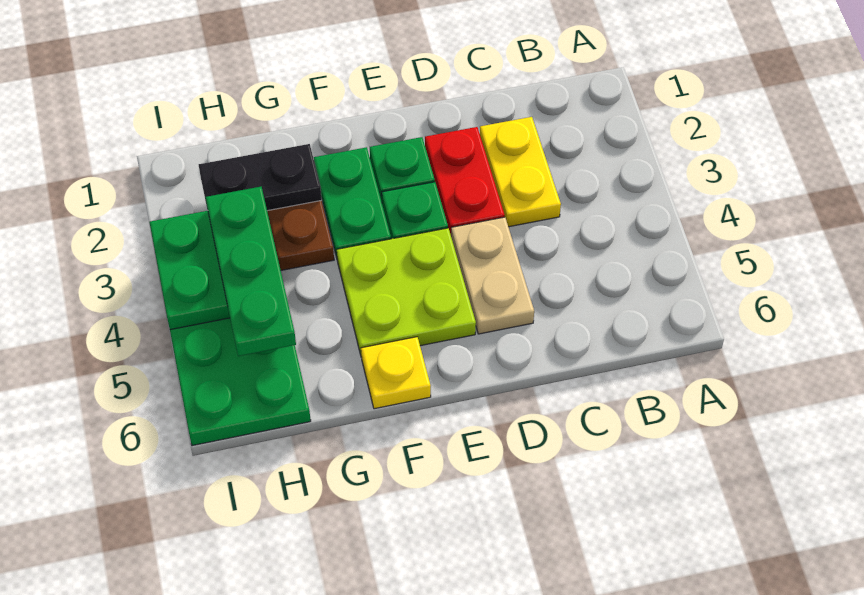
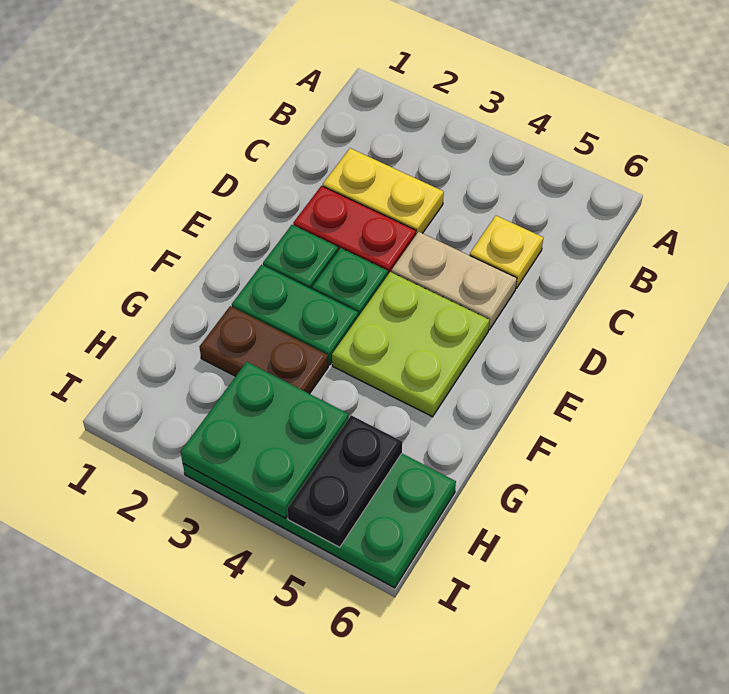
yellow 1x1 plate [361,337,431,409] -> yellow 1x1 plate moved to [470,216,543,288]
black 1x2 plate [199,144,322,211] -> black 1x2 plate moved to [287,415,402,547]
green 1x3 plate [206,187,296,356] -> none

